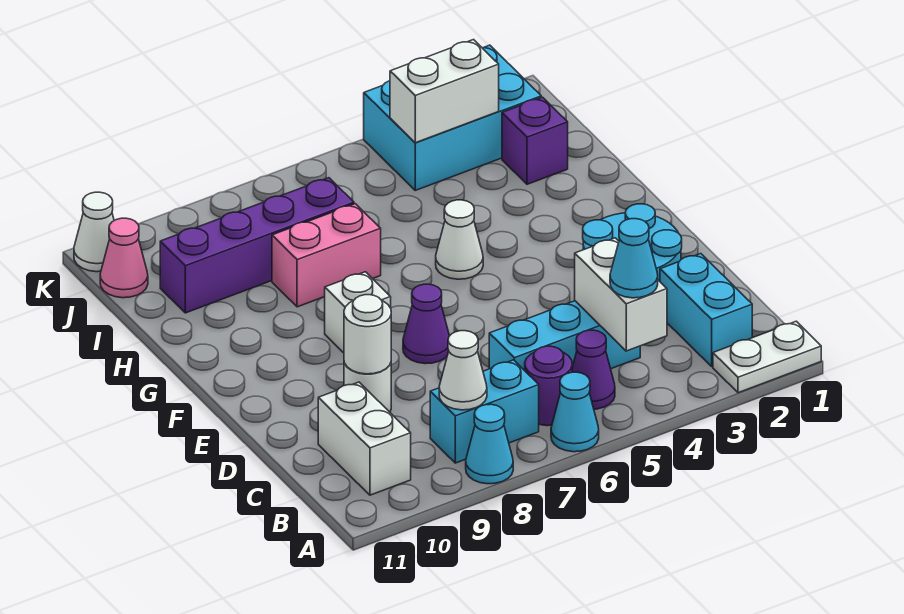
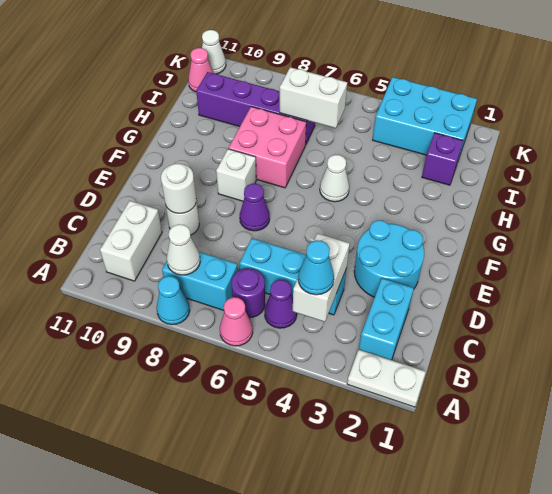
cyan 1x1 cone [551,372,599,452] -> pink 1x1 cone [220,297,253,346]
pink 1x2 brick [272,204,381,307] -> pink 2x2 brick [228,107,306,188]
white 1x2 brick [390,40,499,143] -> white 1x2 brick moved to [280,67,347,128]

